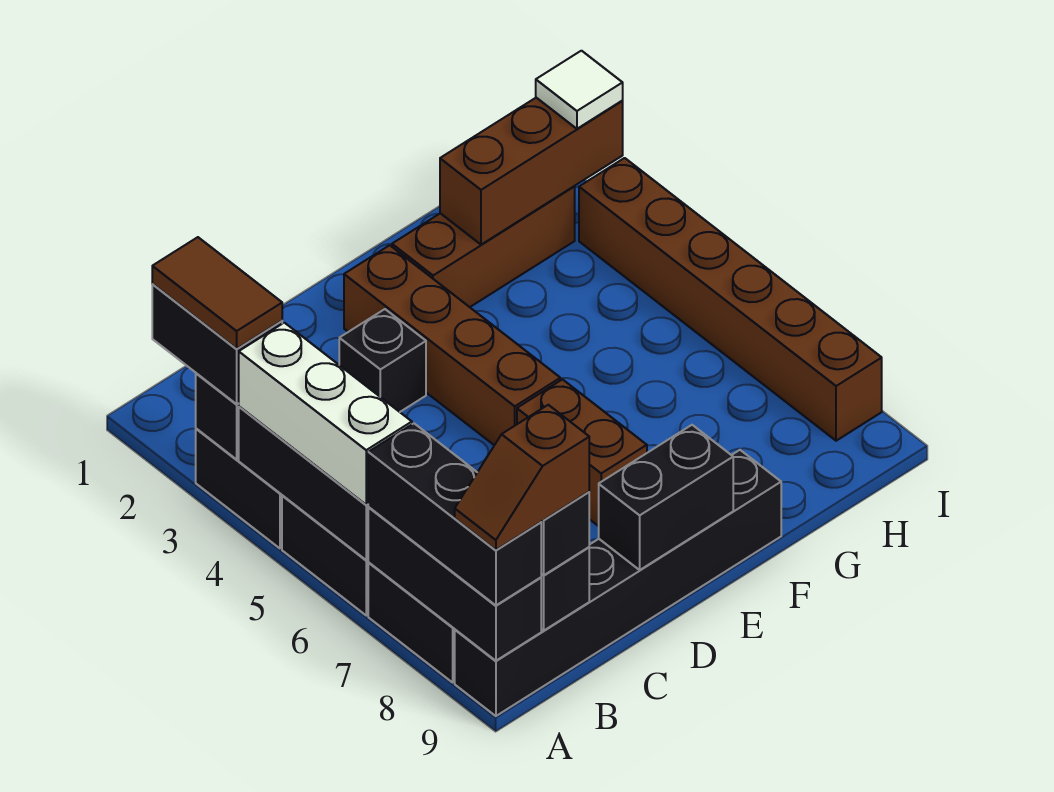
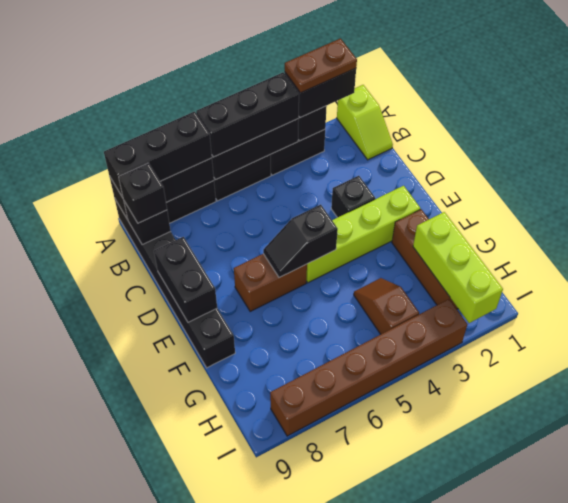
none -> lime 1x2 slope [337,85,393,160]
brown 1x2 tile [152,237,282,349] -> brown 1x2 plate [285,39,357,93]
white 1x3 brick [239,323,412,505] -> black 1x3 brick [196,73,299,157]
brown 1x2 slope [455,405,589,550] -> brown 1x2 slope moved to [354,278,419,334]
brown 1x4 brick [344,245,560,445] -> lime 1x4 brick [306,186,420,283]
none -> black 1x2 slope [263,205,338,277]
brown 1x3 brick [440,98,623,245] -> lime 1x3 brick [413,212,503,323]
white 1x1 tile [536,51,623,129] -> none

